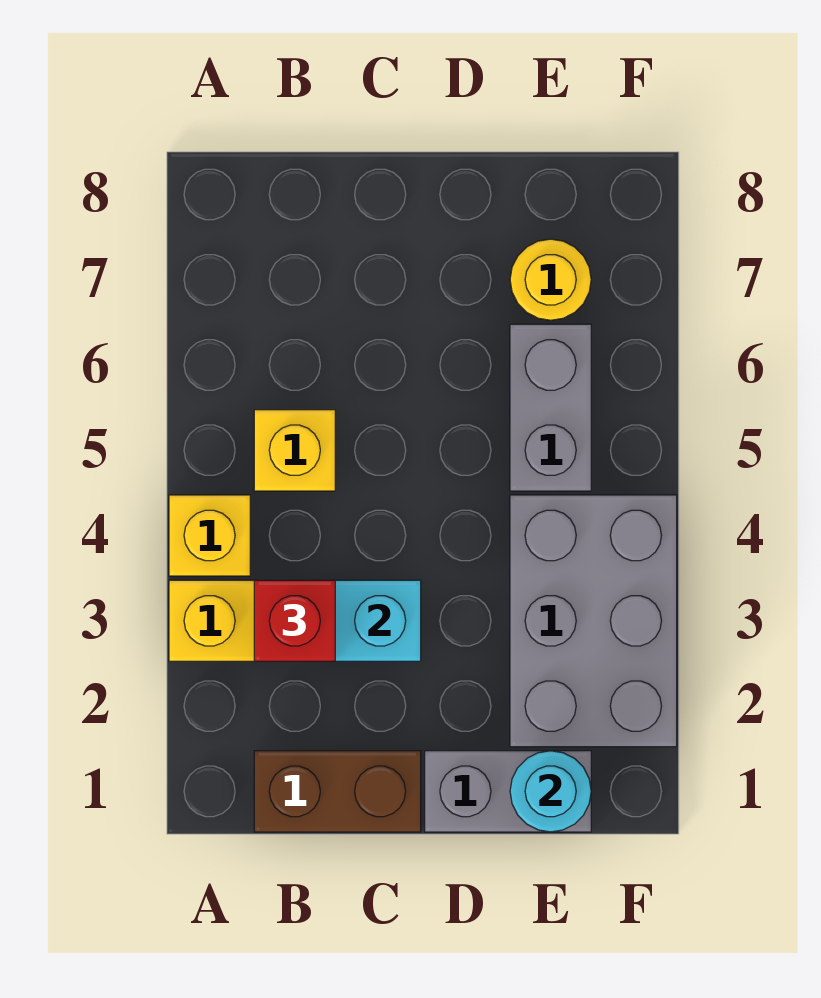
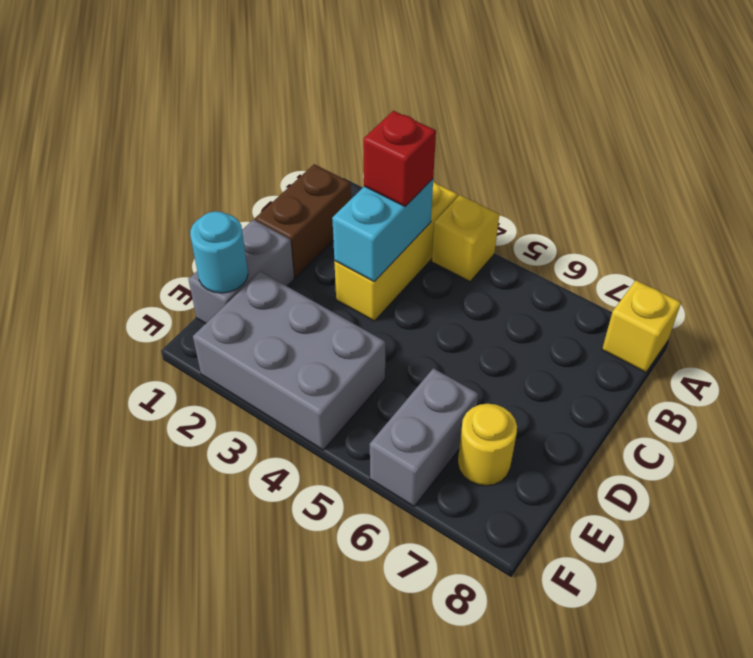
yellow 1x1 brick [254,410,335,491] -> yellow 1x1 brick moved to [602,280,681,372]
grey 1x2 brick [510,324,591,491] -> grey 1x2 brick turned to [370,368,478,506]

